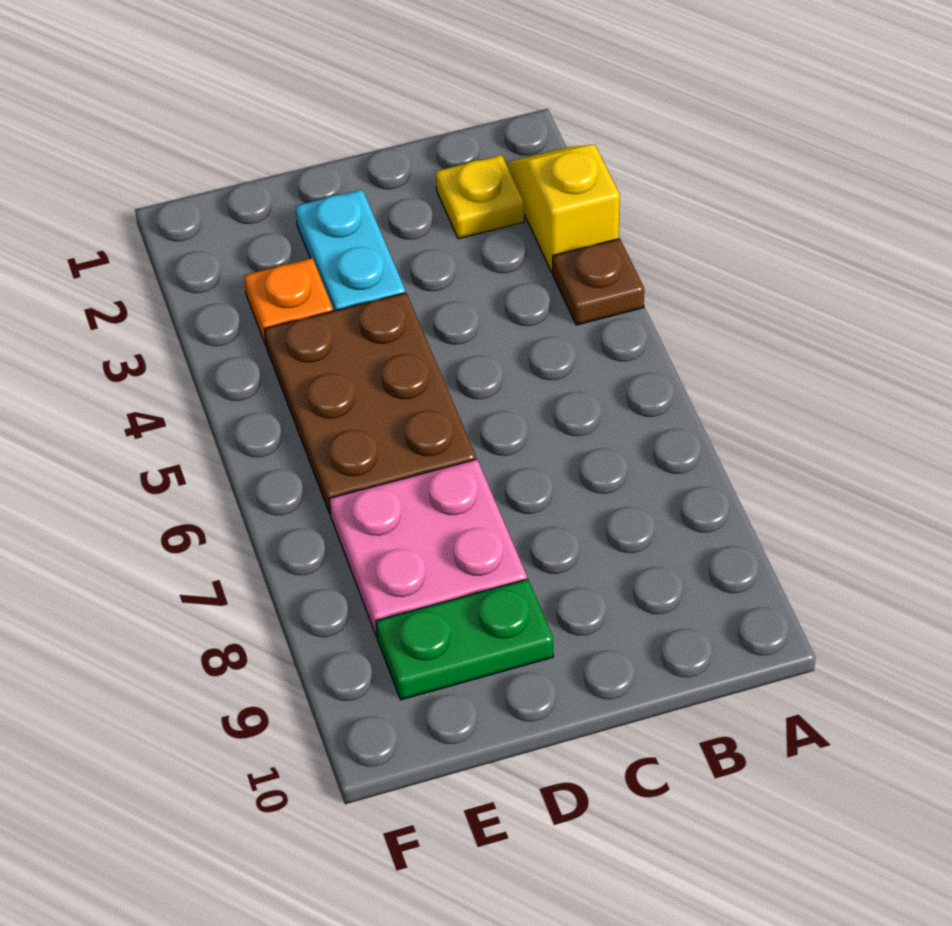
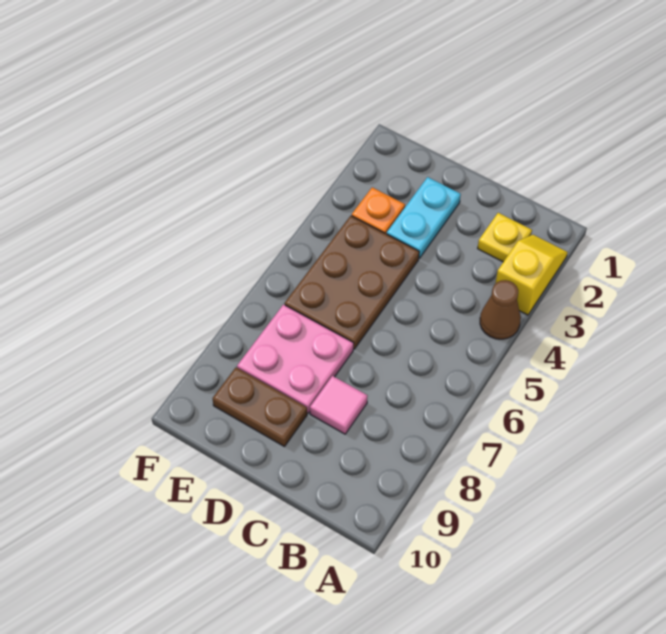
brown 1x1 plate [553,239,644,325] -> brown 1x1 cone [480,280,521,339]
none -> pink 1x1 tile [310,376,367,434]
green 1x2 plate [376,579,553,700] -> brown 1x2 plate [213,367,307,446]

